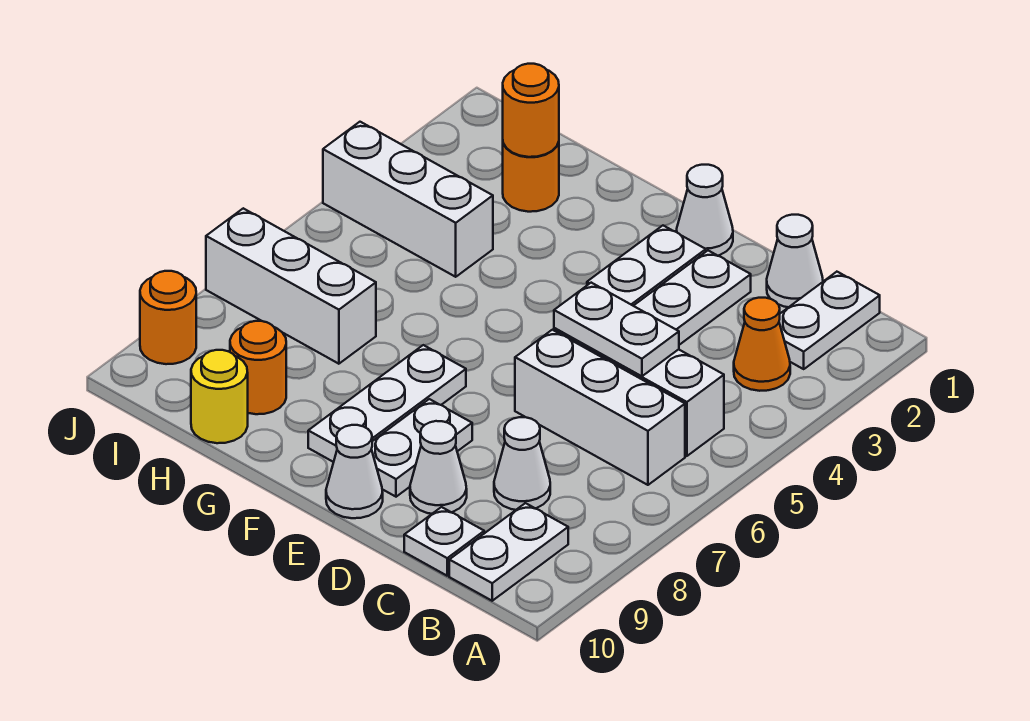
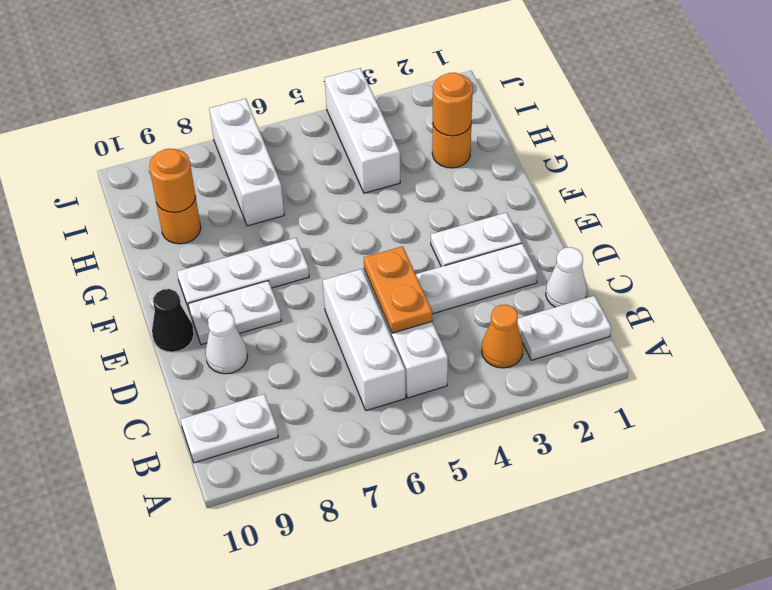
white 1x2 plate [554,283,679,376] -> orange 1x2 plate [364,246,432,333]
white 1x1 cone [494,417,550,510] -> none
white 1x1 plate [404,507,484,576] -> none
white 1x1 cone [677,165,733,256] -> none
white 1x1 cone [326,425,383,518] -> black 1x1 cone [152,289,194,352]
yellow 1x1 round brick [191,350,248,443] -> none
orange 1x1 round brick [140,271,196,364] -> orange 1x1 round brick moved to [149,149,196,213]

